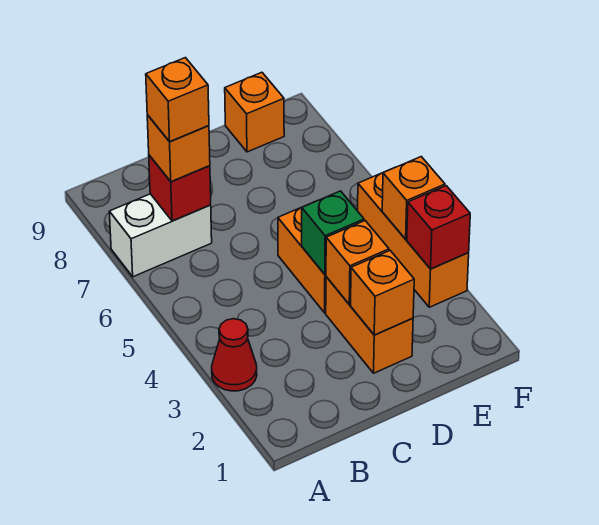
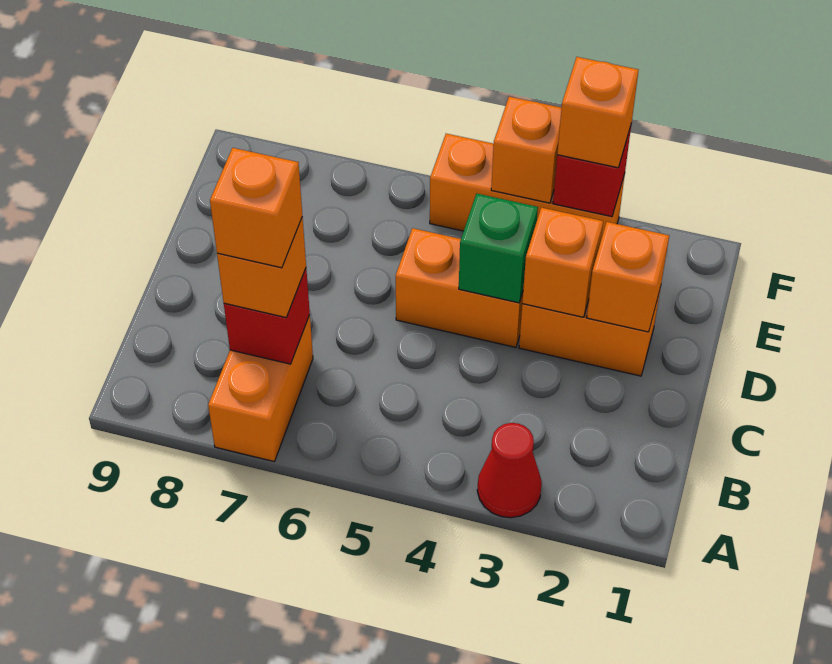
white 1x2 brick [109,194,212,277] -> orange 1x2 brick [208,315,313,462]
orange 1x1 brick [225,72,284,152] -> orange 1x1 brick moved to [557,57,639,168]

